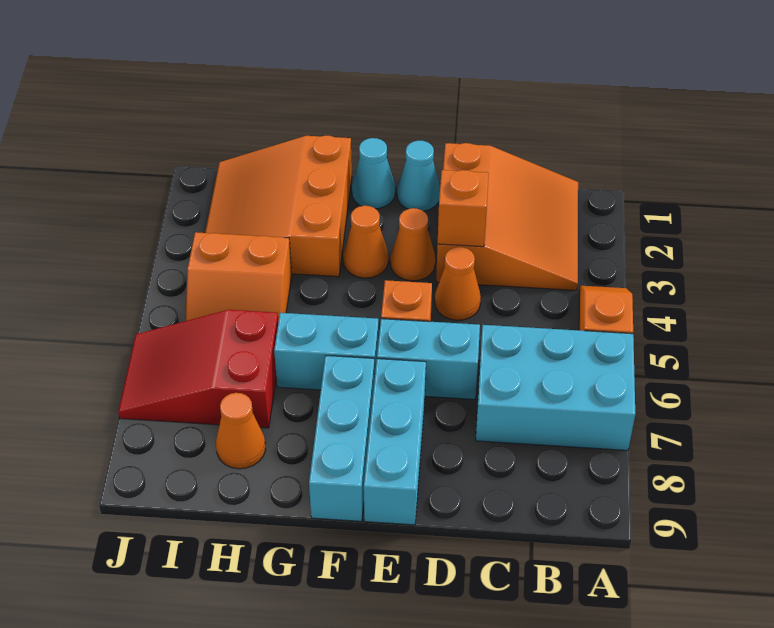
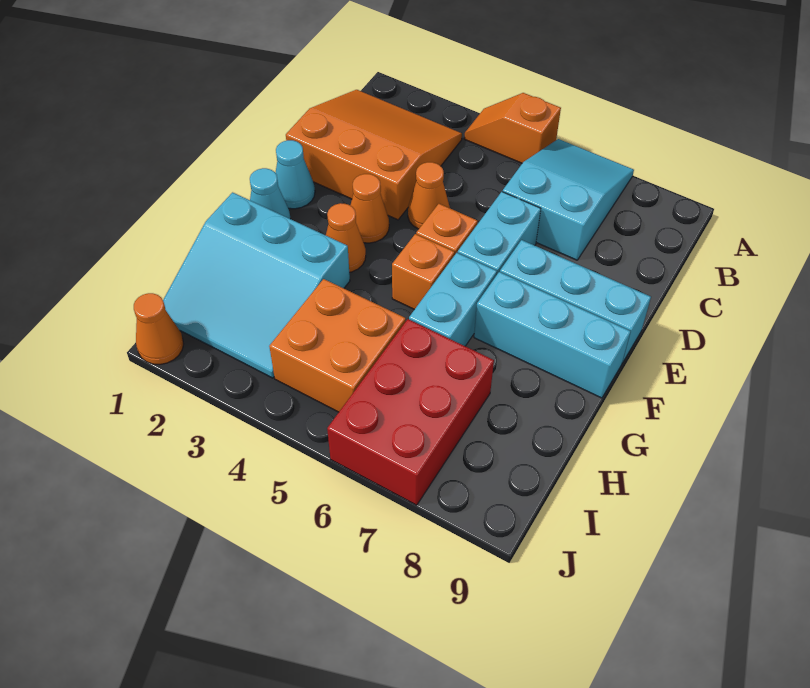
cyan 2x3 brick [476,325,635,450] -> cyan 2x3 slope [503,139,634,260]
orange 1x1 brick [438,170,489,247] -> orange 1x1 brick moved to [392,234,455,310]
orange 3x3 slope [205,136,352,277] -> cyan 3x3 slope [163,192,350,378]
orange 2x2 slope [185,232,292,322] -> orange 2x2 brick [269,279,406,412]
red 2x3 slope [118,310,278,428] -> red 2x3 brick [327,319,494,505]
orange 1x1 cone [216,393,266,469] -> orange 1x1 cone moved to [134,293,183,365]

